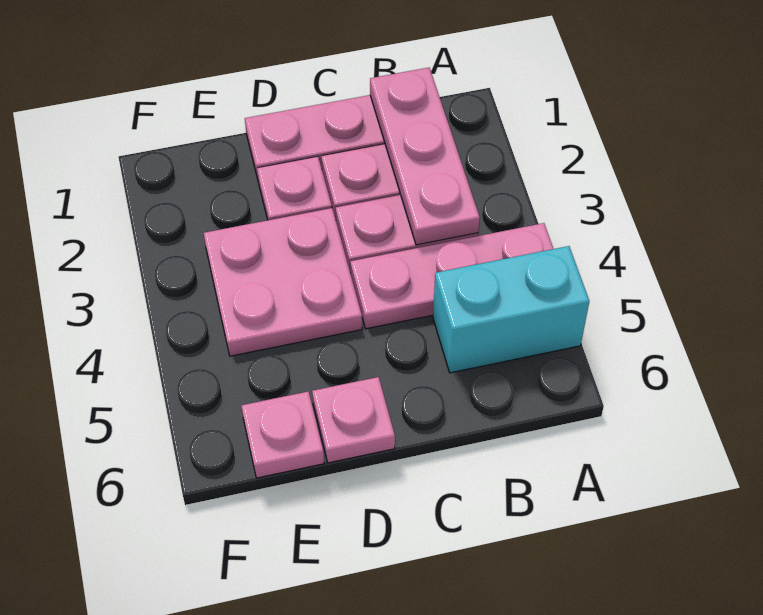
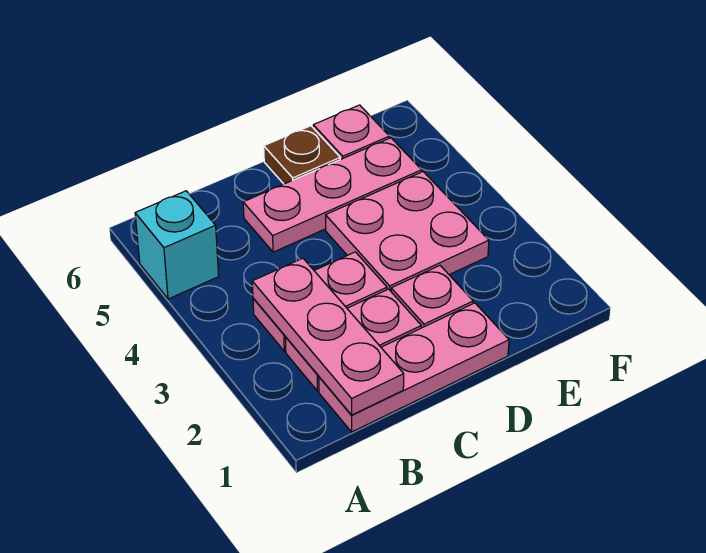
pink 1x3 plate [350,223,553,329] -> pink 1x3 plate moved to [243,138,422,252]
cyan 1x2 brick [433,246,589,373] -> cyan 1x1 brick [135,191,219,299]
pink 1x1 plate [312,377,395,463] -> brown 1x1 plate [264,126,340,184]

